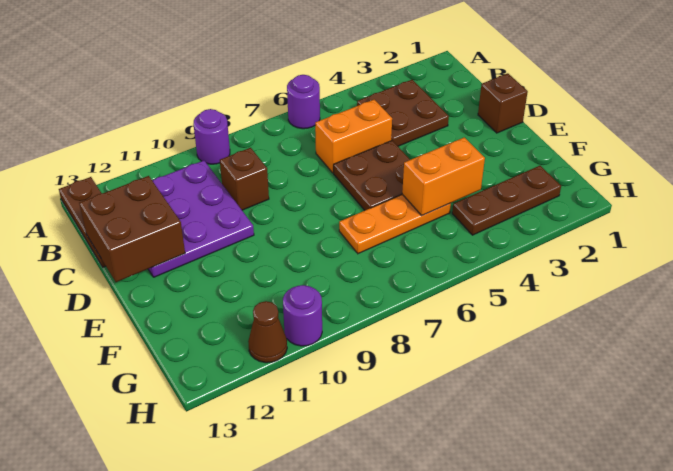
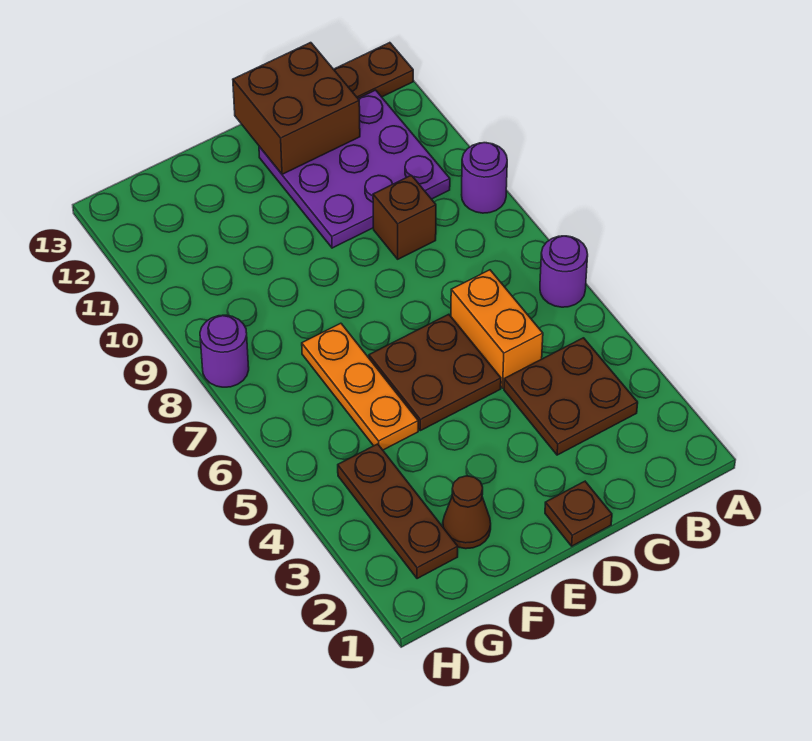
brown 1x1 brick [478,73,528,133] -> brown 1x1 plate [545,481,612,546]
orange 1x2 brick [402,137,485,215] -> none
purple 1x1 round brick [283,285,322,346] -> purple 1x1 round brick moved to [200,315,249,387]
brown 1x1 cone [248,301,287,363] -> brown 1x1 cone moved to [443,476,491,549]

